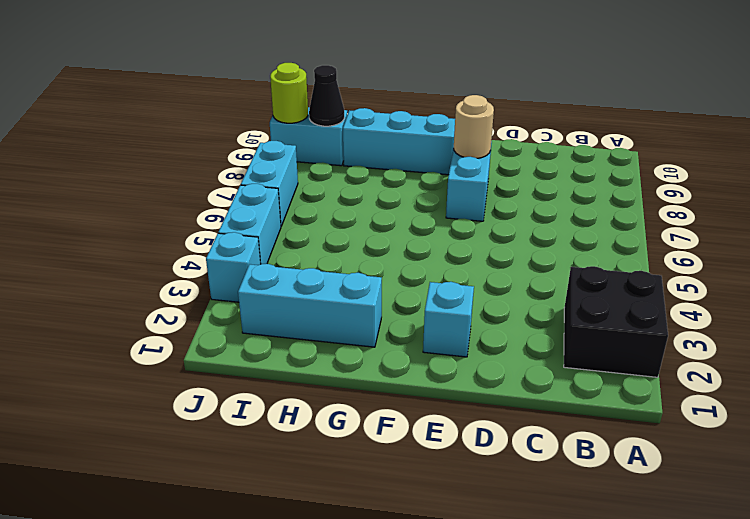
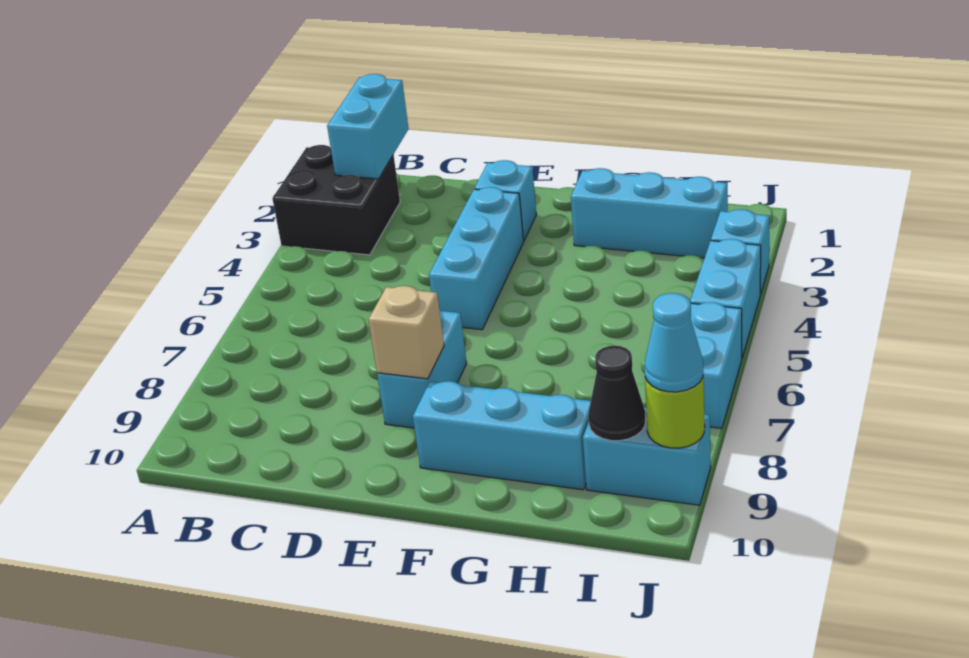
none -> cyan 1x2 brick [327,74,409,179]
none -> cyan 1x3 brick [429,187,524,330]
tan 1x1 round brick [454,95,494,158] -> tan 1x1 brick [368,286,444,379]
none -> cyan 1x1 cone [644,293,703,392]

